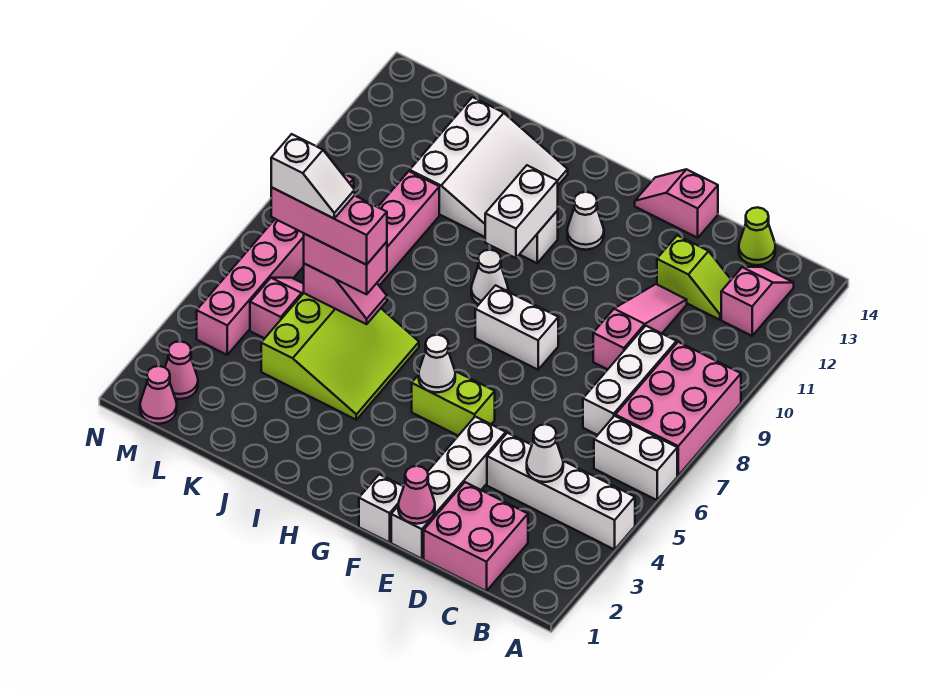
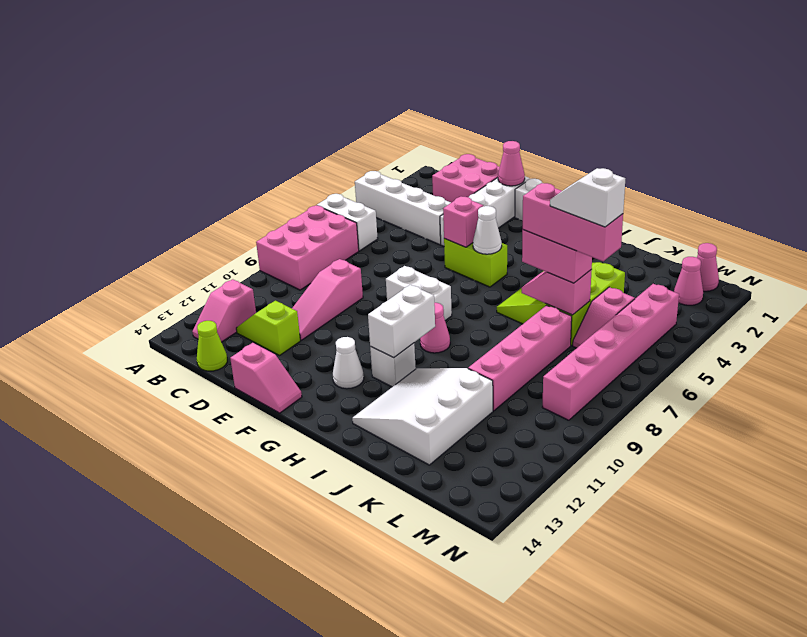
white 1x1 cone [527,424,563,482] -> none
white 1x3 brick [583,326,676,435] -> none
none -> pink 1x1 brick [443,197,483,247]
white 1x1 cone [471,250,508,304] -> pink 1x1 cone [420,303,450,353]

